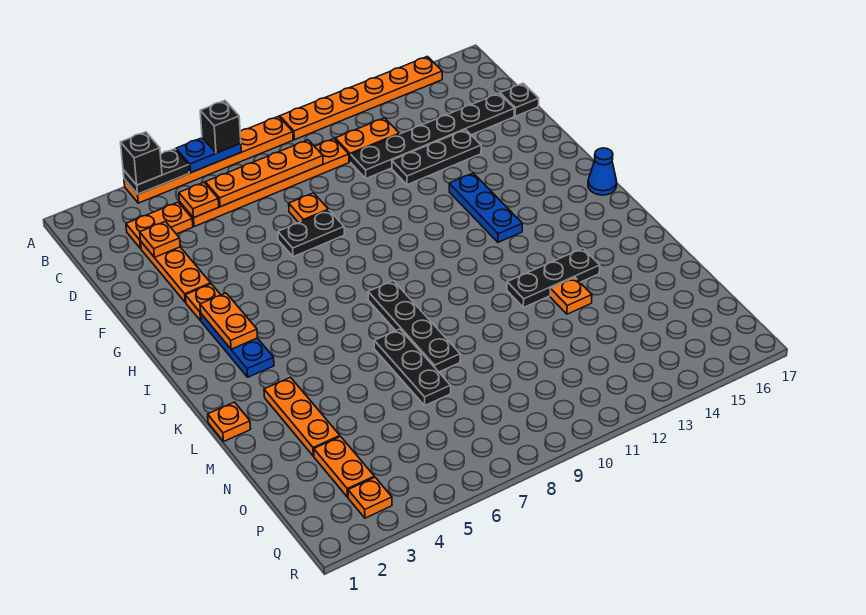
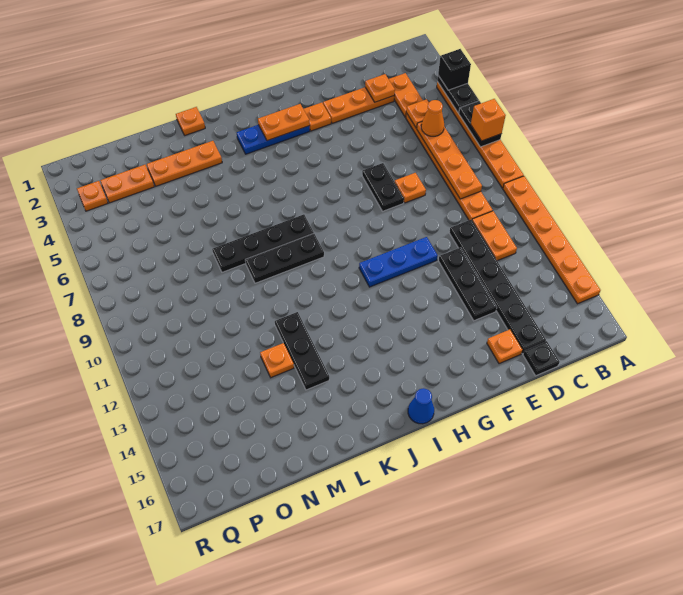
blue 1x2 plate [176,138,241,173] -> black 1x2 plate [459,101,502,147]
black 1x1 brick [200,101,241,153] -> orange 1x1 brick [471,99,506,141]
none -> orange 1x1 cone [421,100,444,136]
none -> orange 1x1 plate [487,330,523,364]
blue 1x3 plate [449,173,522,242] -> blue 1x3 plate moved to [359,237,438,287]
black 1x3 plate [374,329,451,405] -> black 1x3 plate moved to [245,234,324,283]

